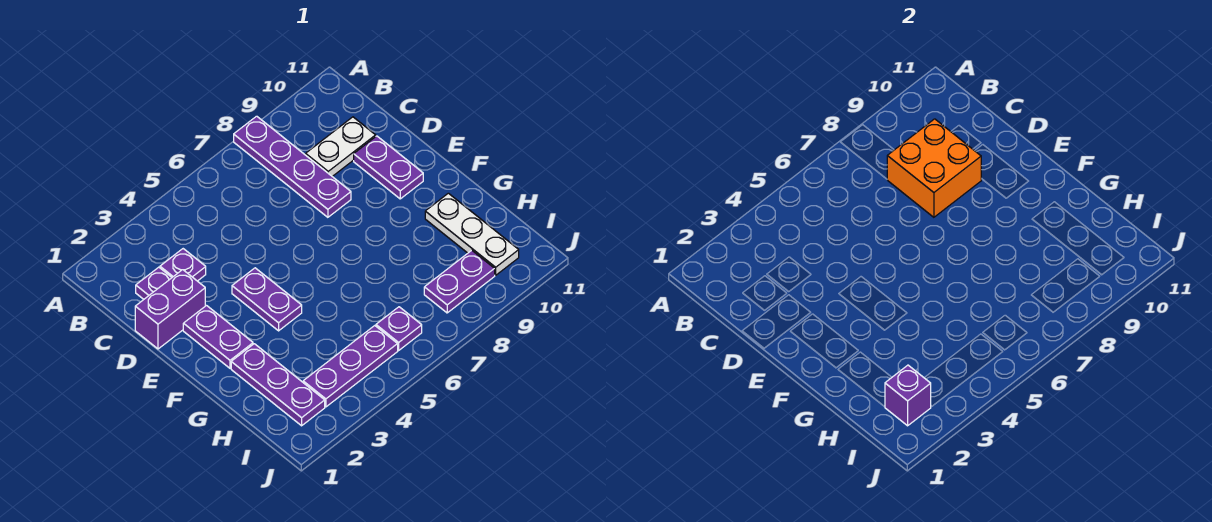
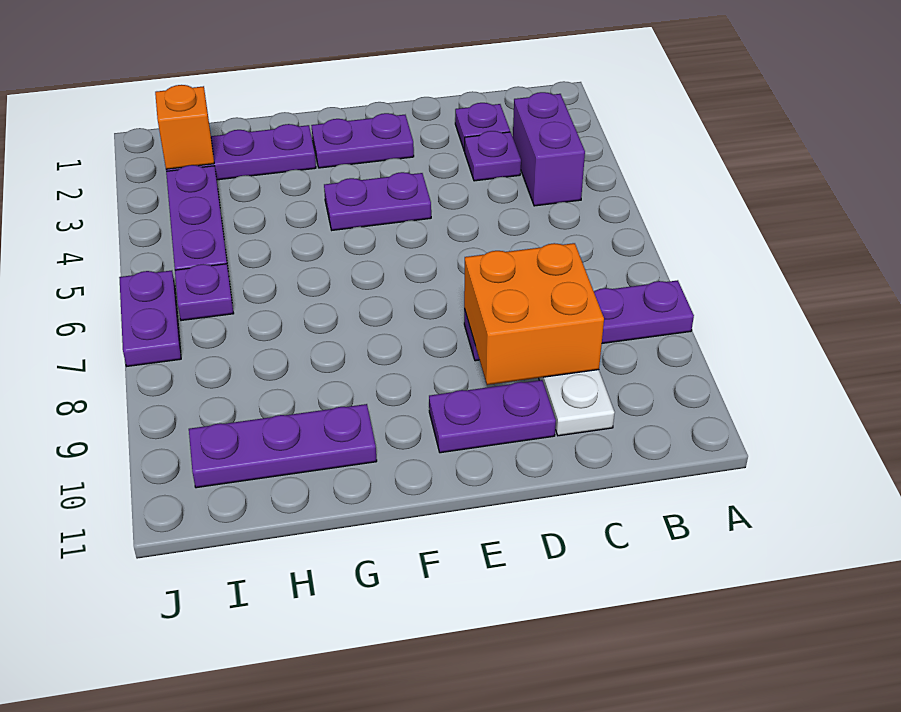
purple 1x2 brick [135,270,205,349] -> purple 1x2 brick moved to [513,92,585,206]
white 1x3 plate [425,193,519,275] -> purple 1x3 plate [189,404,377,488]
purple 1x1 brick [885,365,931,426] -> orange 1x1 brick [155,85,214,169]
purple 1x2 plate [424,250,495,313] -> purple 1x2 plate moved to [119,271,181,366]

